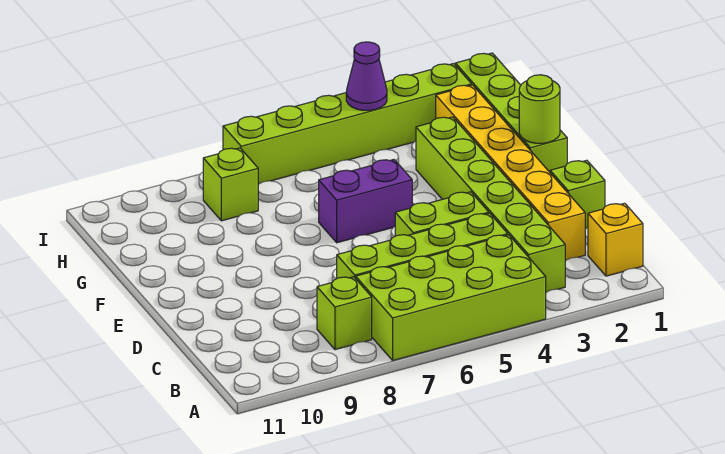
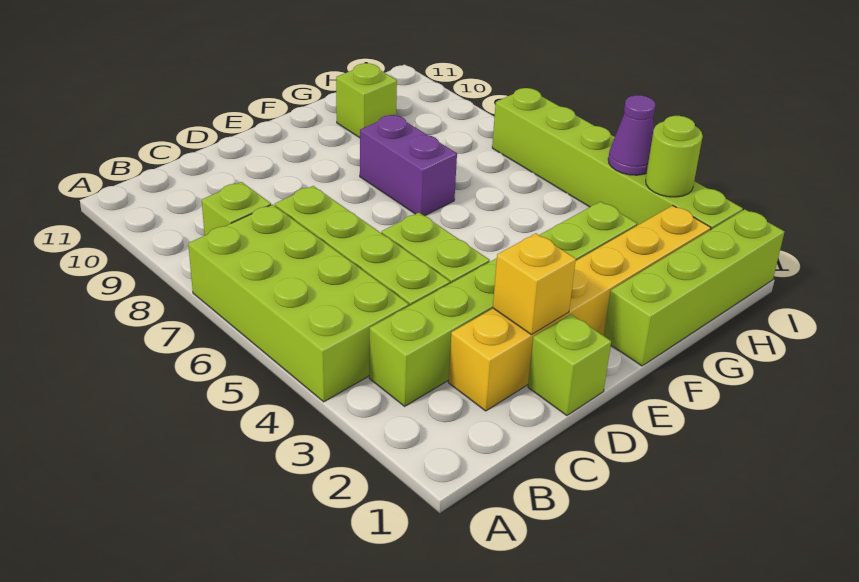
yellow 1x1 brick [588,203,643,276] -> yellow 1x1 brick moved to [493,233,576,335]
lime 1x1 round brick [519,75,560,143] -> lime 1x1 round brick moved to [646,116,703,197]
purple 1x2 brick [319,160,412,243] -> purple 1x2 brick moved to [360,115,457,216]
lime 1x1 brick [203,148,258,221] -> lime 1x1 brick moved to [336,63,397,138]

